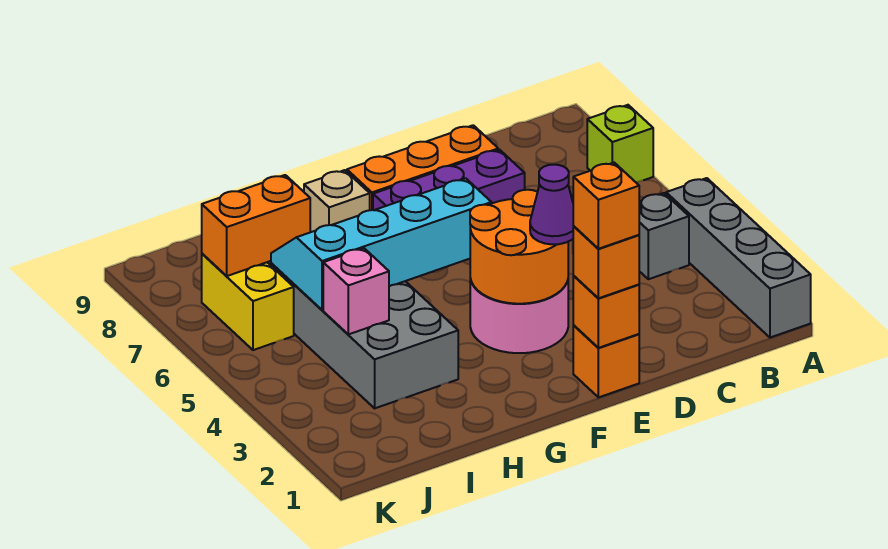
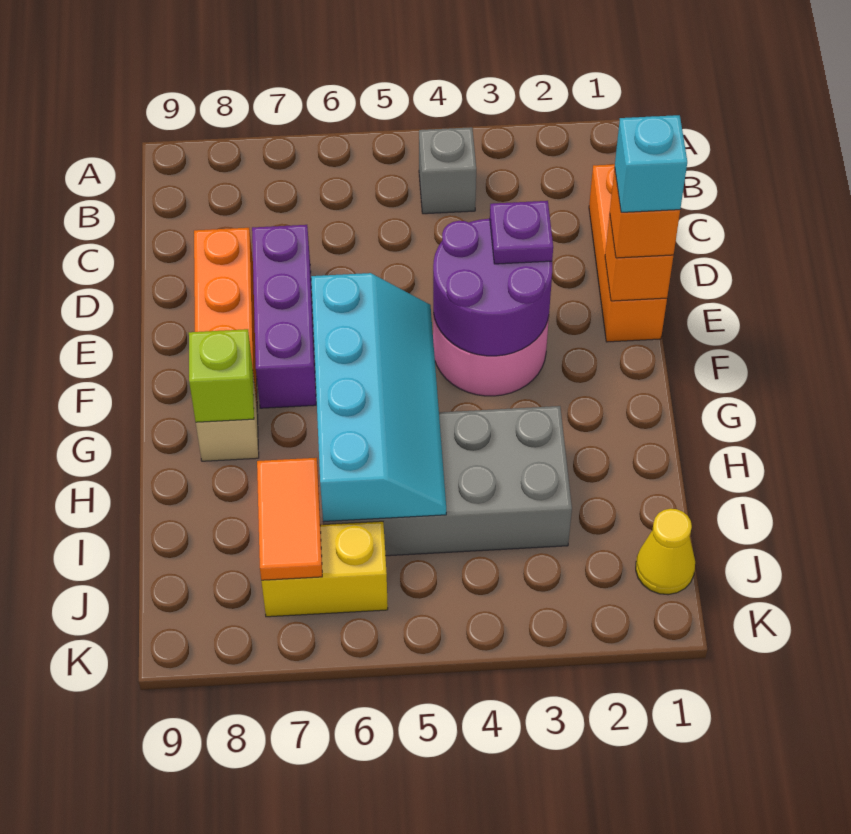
grey 1x4 brick [666,178,811,338] -> none
lime 1x1 brick [587,105,653,182] -> lime 1x1 brick moved to [189,329,254,422]
orange 1x1 brick [573,326,639,397] -> orange 1x3 brick [589,164,667,342]
orange 1x1 brick [573,163,639,249] -> cyan 1x1 brick [615,115,687,212]
orange 2x2 round brick [470,190,568,304] -> purple 2x2 round brick [433,219,552,356]
purple 1x1 cone [530,165,574,244] -> purple 1x1 plate [490,201,553,264]
cyan 2x4 slope [271,178,491,310] -> cyan 2x4 slope turned to [311,273,446,522]
pink 1x1 brick [323,248,389,334] -> none
orange 1x2 brick [202,175,310,276] -> orange 1x2 tile [257,458,322,580]
none -> yellow 1x1 cone [636,509,695,595]

